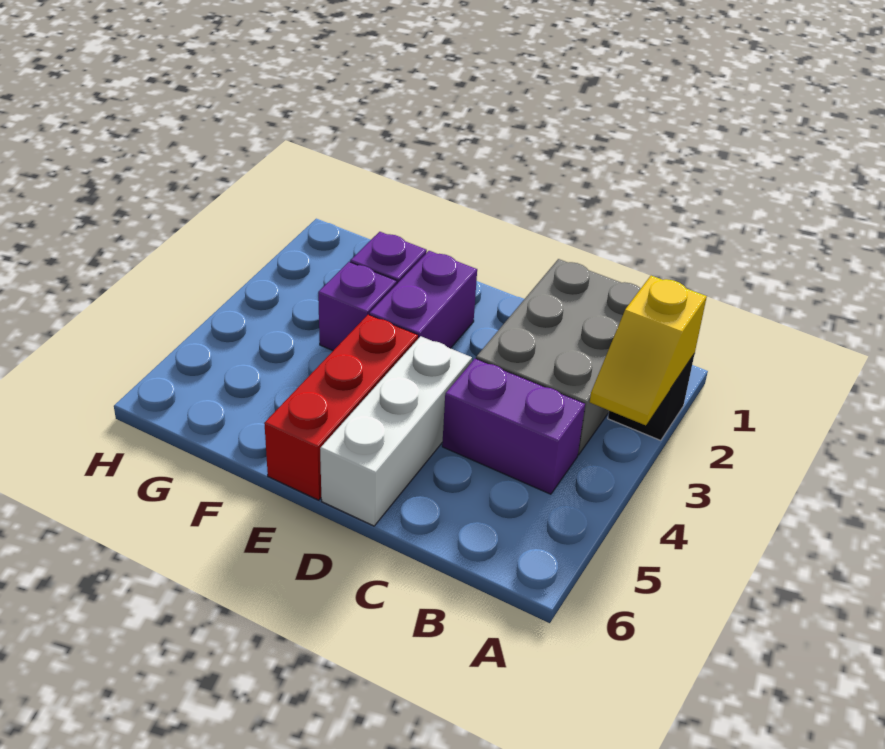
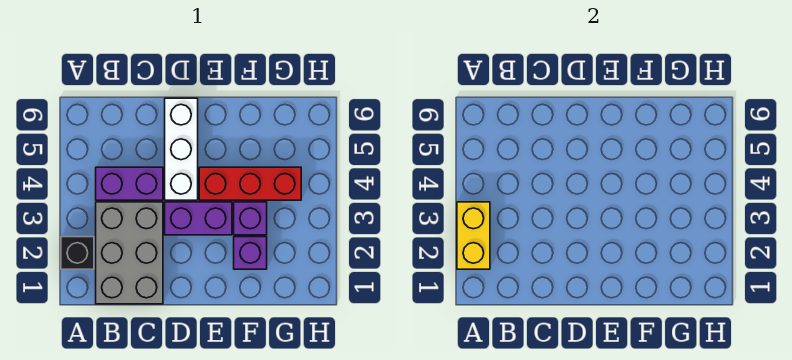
yellow 1x2 slope [590,276,707,425] -> yellow 1x2 brick [457,202,490,269]
purple 1x2 brick [369,251,477,348] -> purple 1x2 brick turned to [165,202,232,235]
red 1x3 brick [264,315,418,500] -> red 1x3 brick turned to [199,167,301,200]

